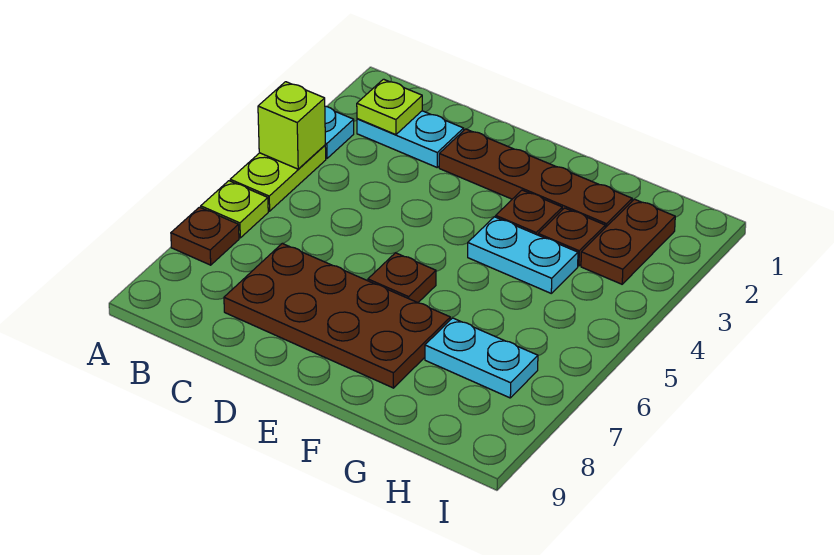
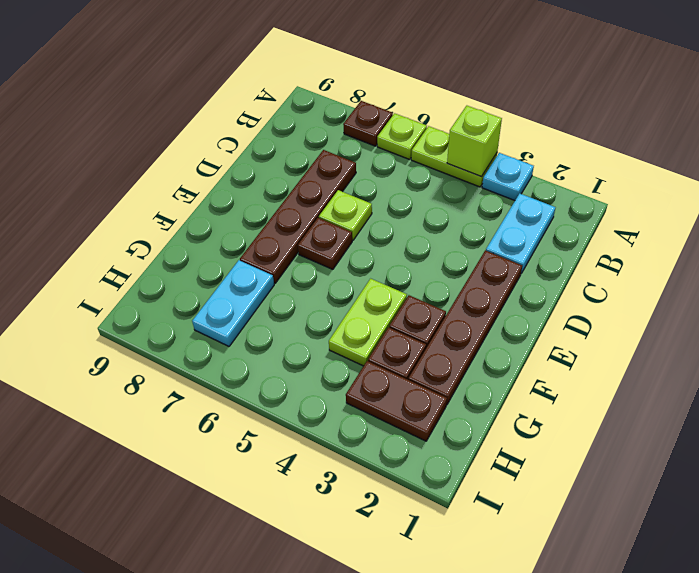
lime 1x1 plate [357,79,422,135] -> lime 1x1 plate moved to [319,190,372,240]
brown 2x4 plate [224,243,450,388] -> brown 1x4 plate [240,150,356,283]
cyan 1x2 plate [468,217,578,293] -> lime 1x2 plate [329,279,407,366]

